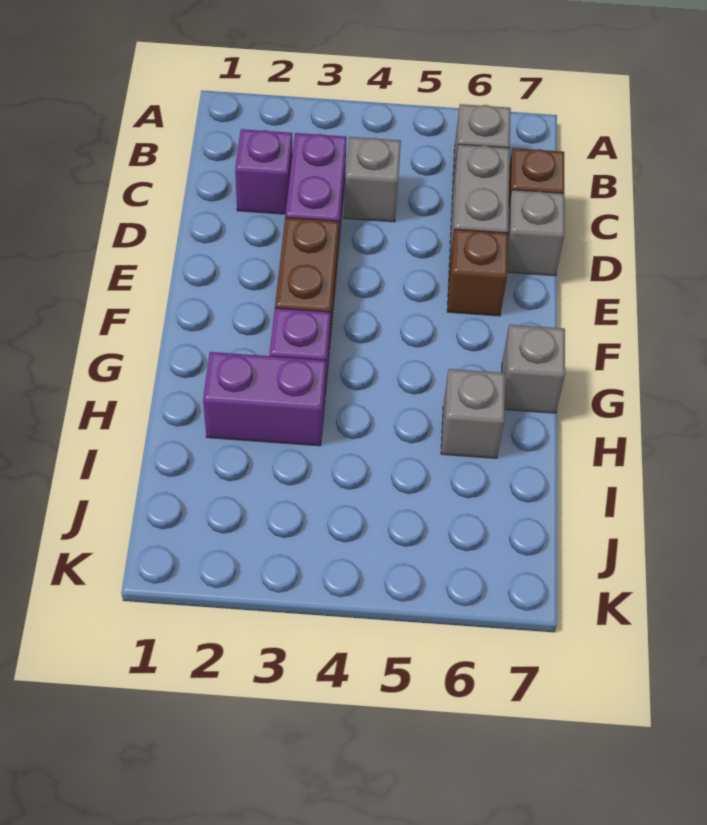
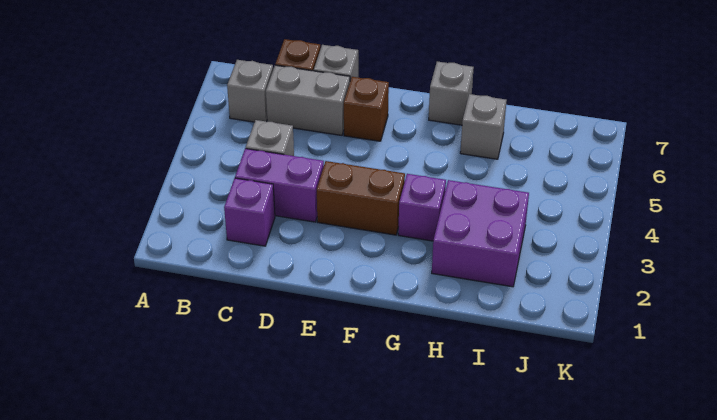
purple 1x2 brick [203,352,326,446] -> purple 2x2 brick [432,180,529,287]

